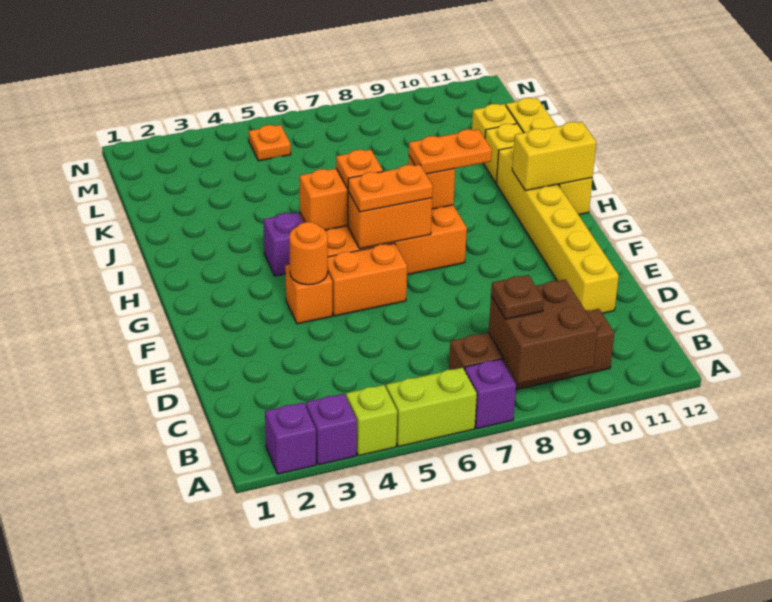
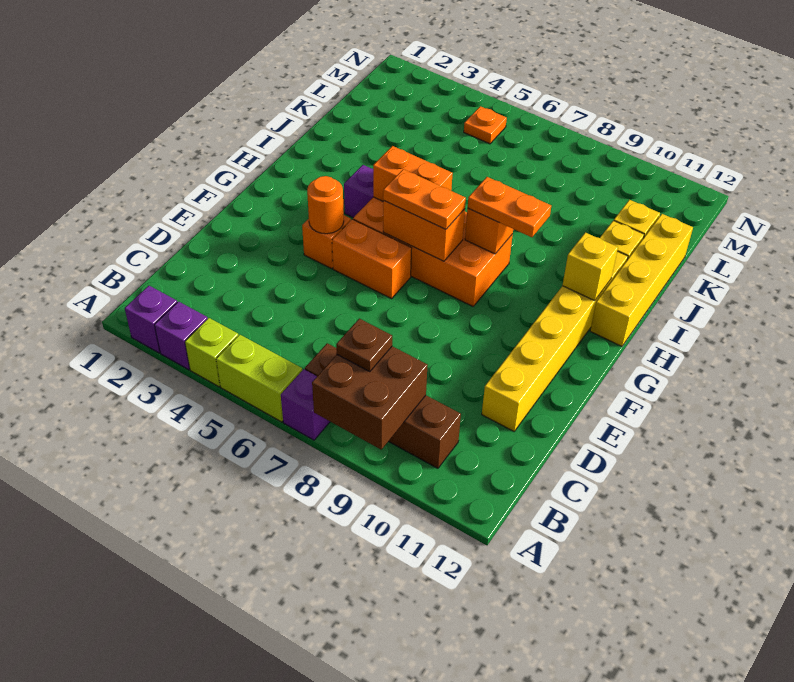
orange 1x1 plate [336,150,383,189] -> none
yellow 1x2 brick [512,122,596,191] -> yellow 1x1 brick [563,233,618,301]

